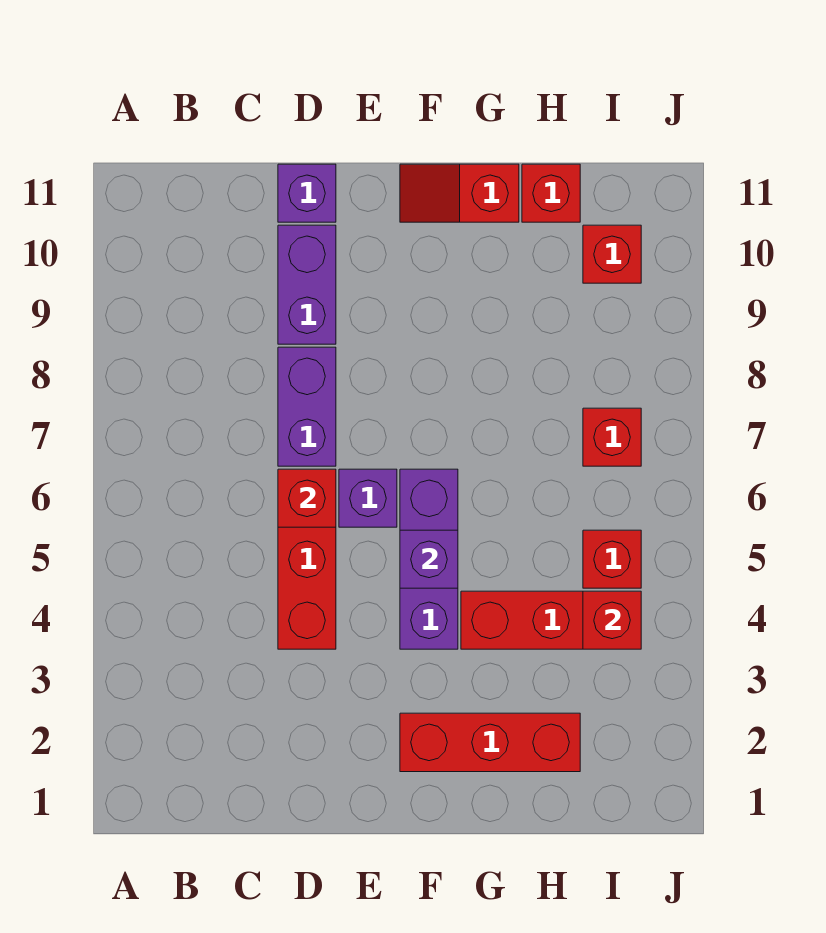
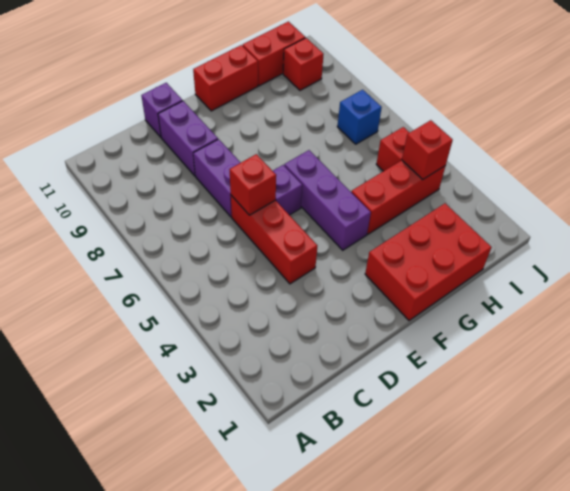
red 1x3 brick [400,713,580,772] -> red 2x3 brick [365,203,491,321]
purple 1x1 brick [400,530,458,588] -> none
red 1x2 slope [400,164,519,222] -> red 1x2 brick [193,45,258,111]
red 1x1 brick [522,164,580,222] -> red 1x2 brick [243,22,305,86]
red 1x1 brick [583,408,641,466] -> blue 1x1 brick [337,90,382,144]

